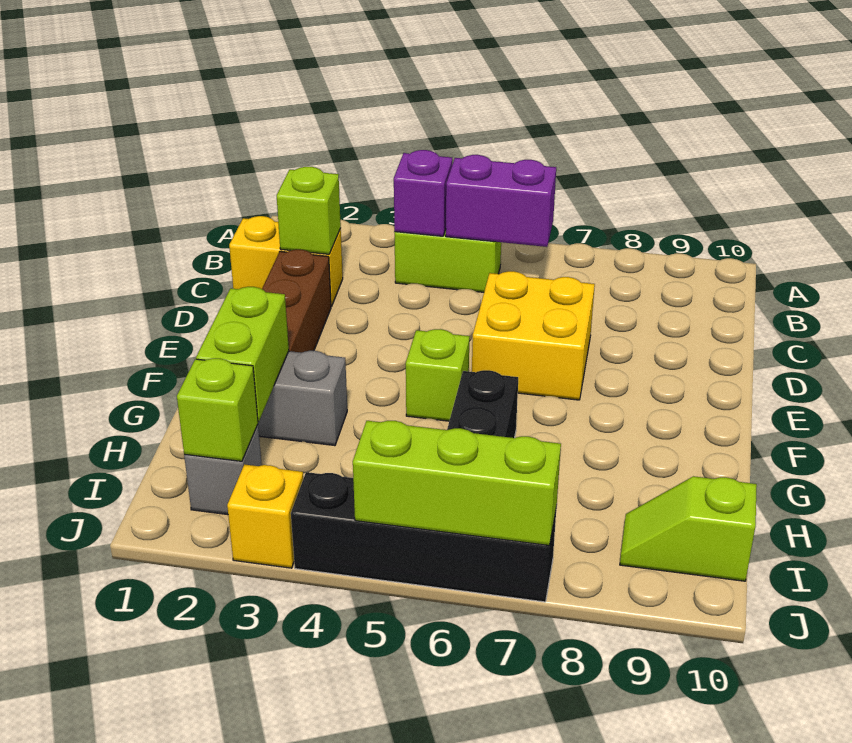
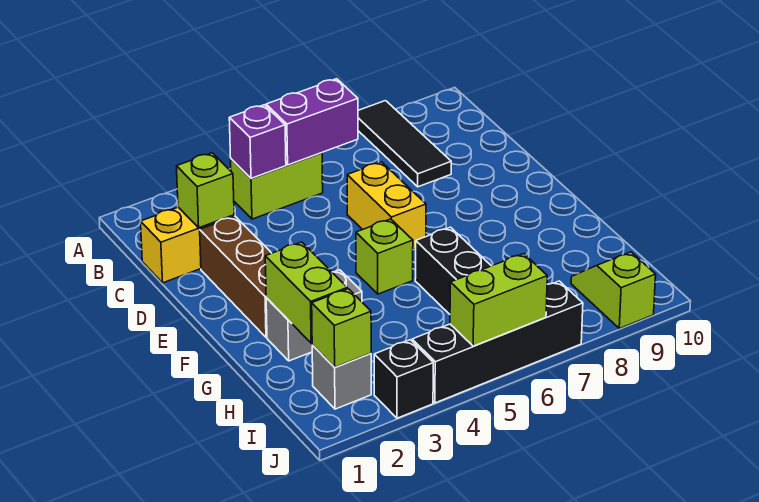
none -> black 1x3 tile [358,101,451,187]
yellow 2x2 brick [472,271,595,400] -> yellow 1x2 brick [347,162,426,249]
lime 1x2 slope [620,476,757,581] -> lime 1x2 slope turned to [571,252,656,329]
yellow 1x1 brick [227,464,303,568] -> black 1x1 brick [374,340,433,418]
lime 1x3 brick [353,421,561,545] -> lime 1x2 brick [450,254,547,346]

